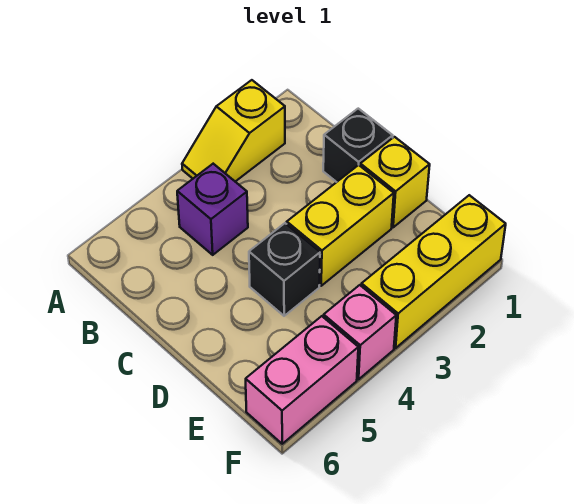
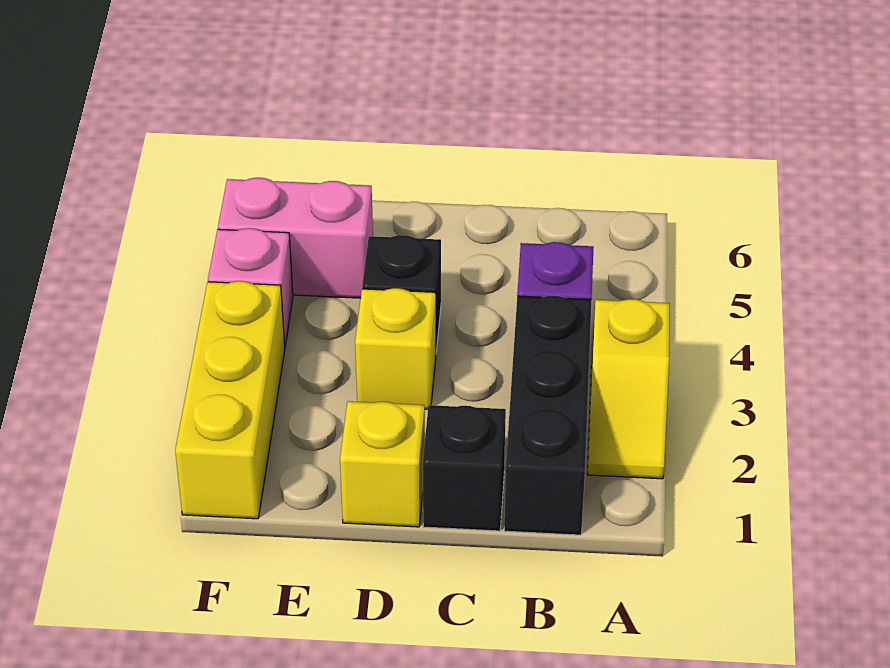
yellow 1x2 slope [182,80,285,182] -> yellow 1x2 slope turned to [587,299,670,479]
none -> black 1x3 brick [504,296,591,535]
yellow 1x2 brick [287,165,394,286] -> yellow 1x1 brick [355,288,436,410]
pink 1x2 brick [246,316,358,444] -> pink 1x2 brick turned to [218,178,373,298]

